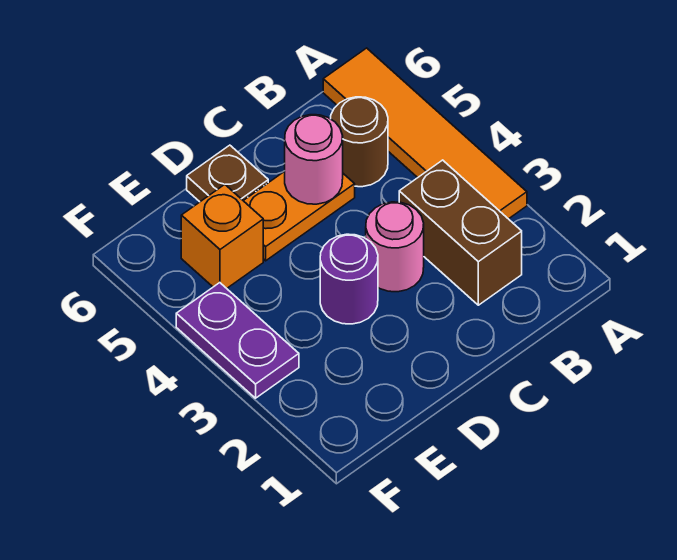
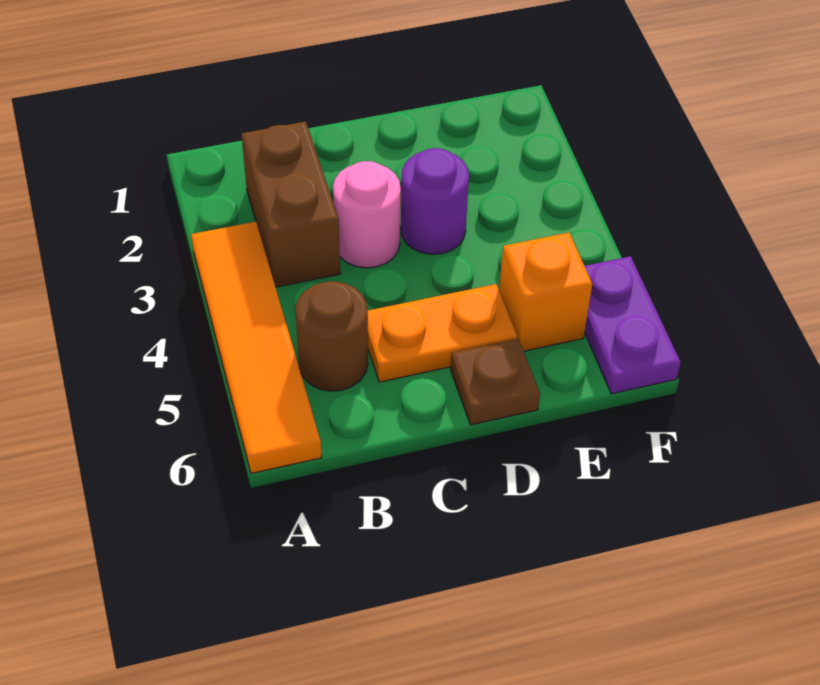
pink 1x1 round brick [285,115,343,204] -> none
purple 1x2 plate [176,283,299,398] -> purple 1x2 plate moved to [585,256,681,394]

